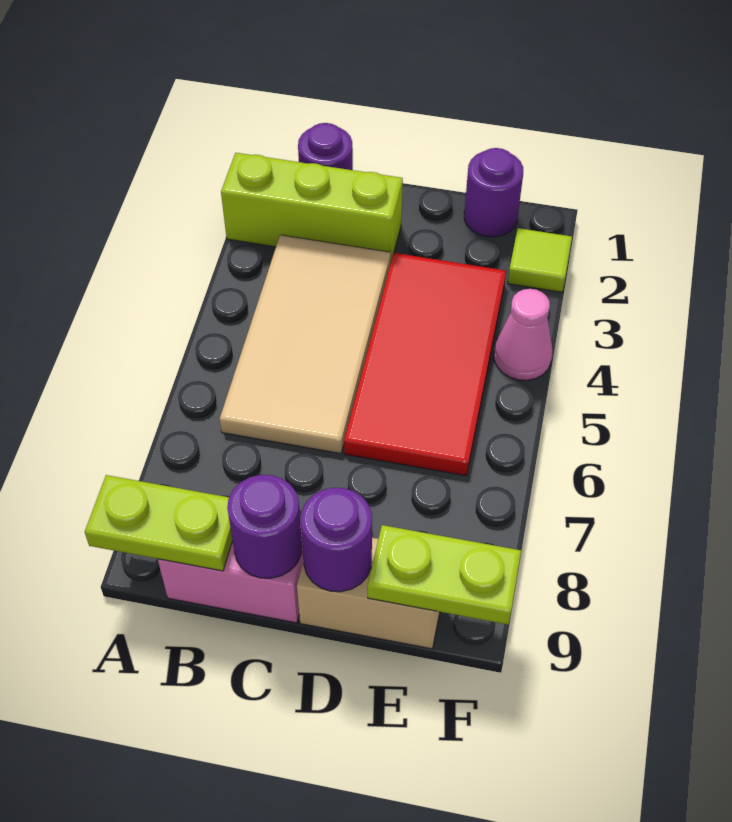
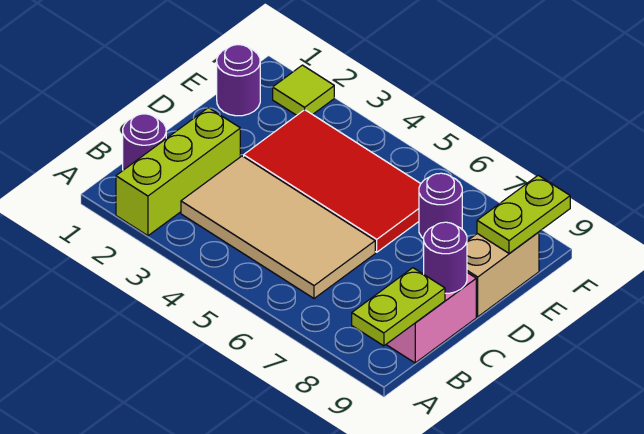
purple 1x1 round brick [301,488,372,592] -> purple 1x1 round brick moved to [419,173,462,239]
pink 1x1 cone [494,289,552,380] -> none

